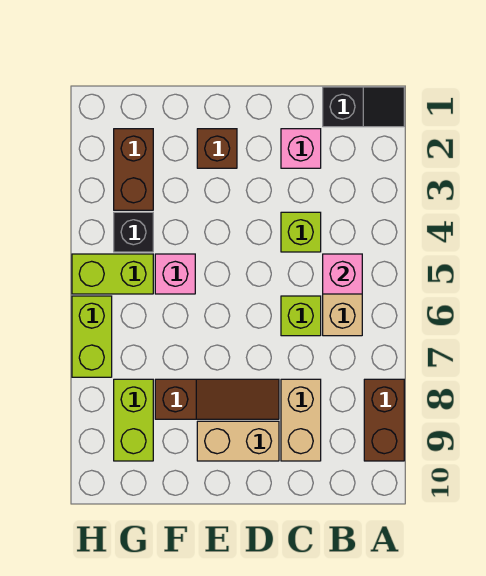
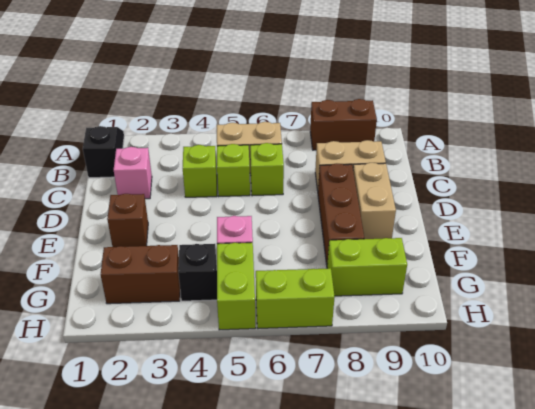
pink 1x1 brick [323,254,362,294] -> none
none -> lime 1x1 brick [217,144,250,196]
brown 1x3 slope [155,379,279,419] -> brown 1x3 brick [318,164,364,265]

